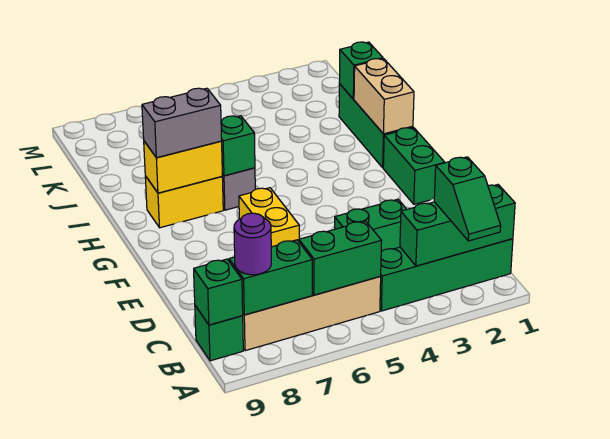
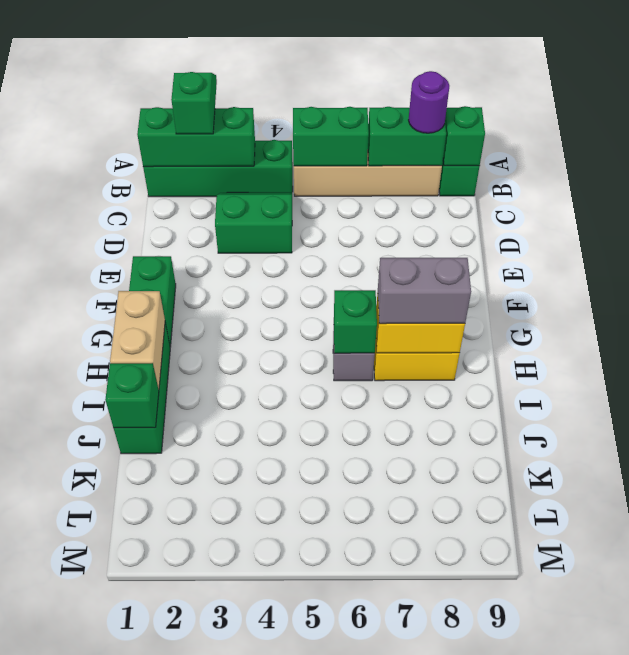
yellow 1x2 brick [239,188,299,247] -> none

